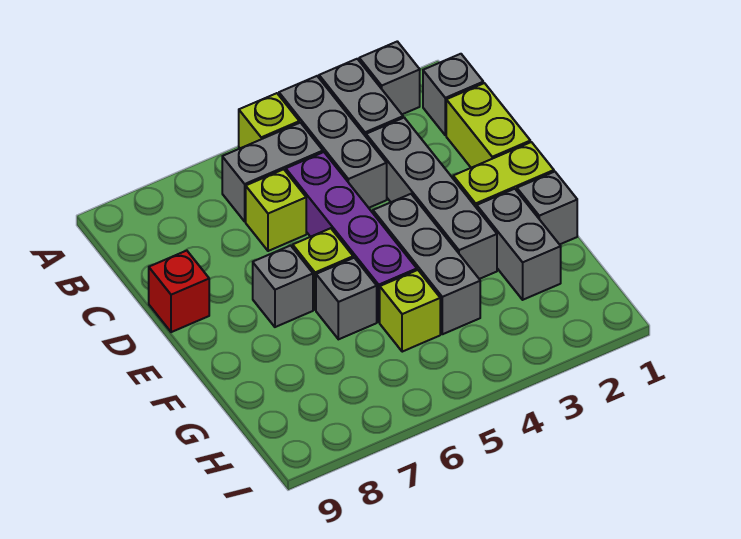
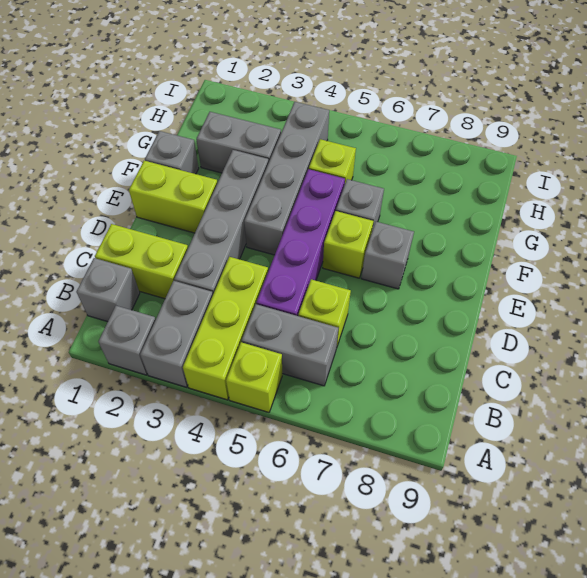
grey 1x3 brick [279,76,387,208] -> lime 1x3 brick [183,257,268,400]
lime 1x2 brick [446,83,530,168] -> lime 1x2 brick turned to [95,224,188,299]
red 1x1 brick [149,251,209,332] -> none
grey 1x3 brick [373,194,480,334] -> grey 1x4 brick [244,102,329,255]
grey 1x2 brick [477,189,561,300] -> grey 1x2 brick turned to [196,112,281,173]

